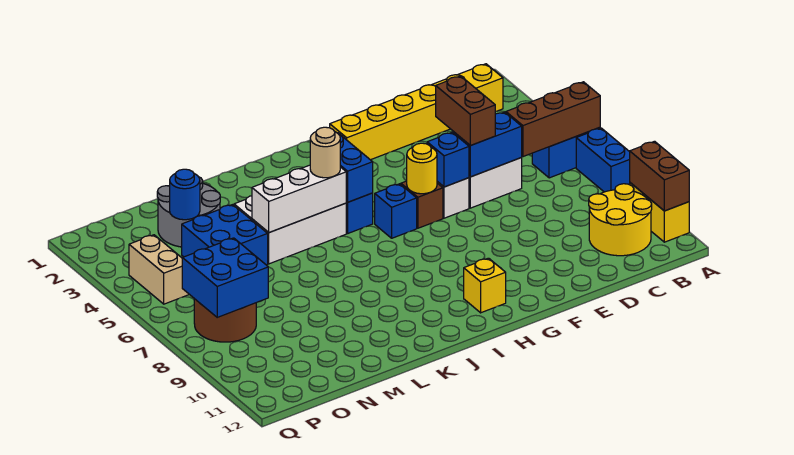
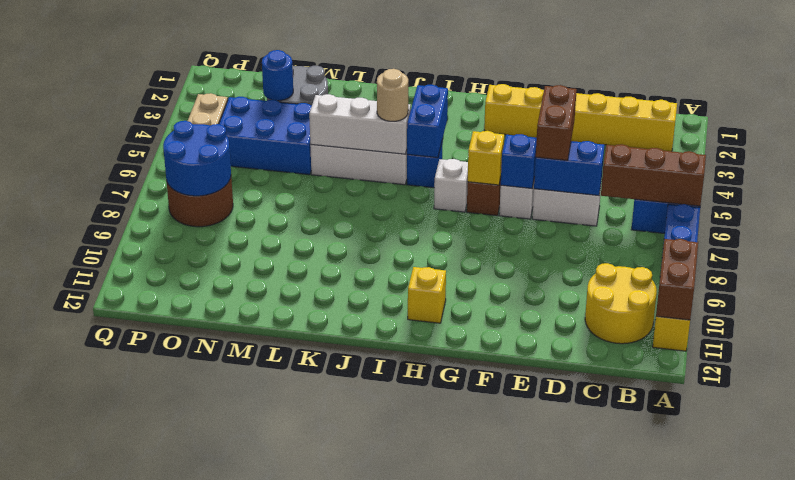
yellow 1x1 round brick [407,143,437,194] -> yellow 1x1 brick [468,131,504,185]
blue 1x1 brick [375,184,417,238] -> white 1x1 brick [434,159,468,212]
blue 2x2 brick [182,205,268,265] -> blue 2x3 brick [219,97,312,175]
blue 2x2 brick [182,238,268,317] -> blue 2x2 round brick [163,121,231,196]

